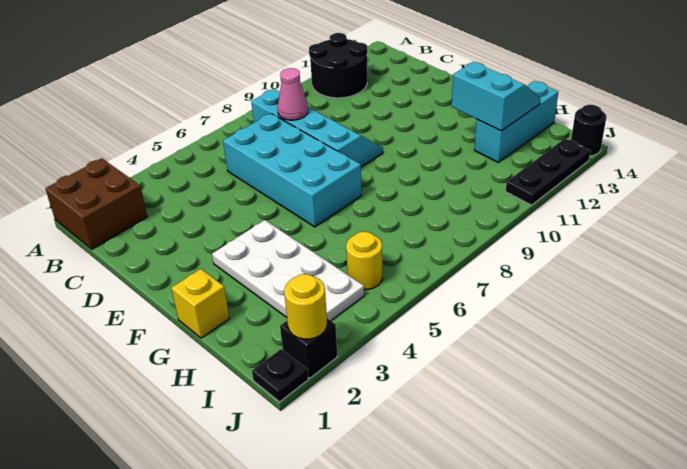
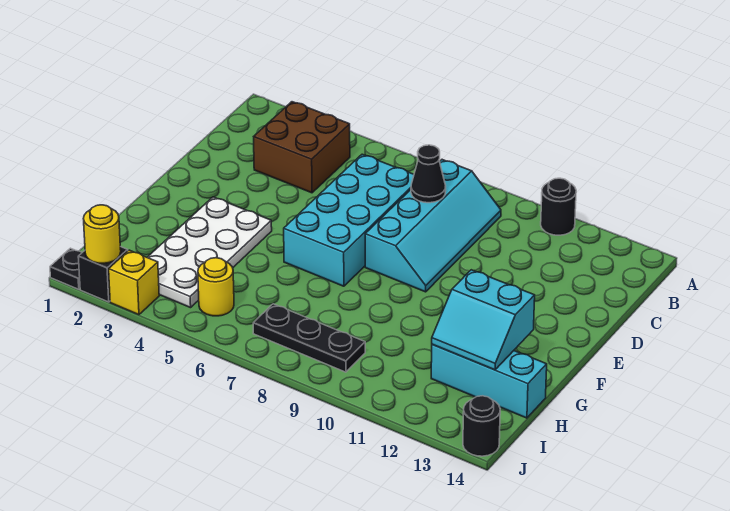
brown 2x2 brick [45,158,147,249] -> brown 2x2 brick moved to [254,102,350,193]
black 2x2 round brick [309,33,367,98] -> black 1x1 round brick [541,178,576,235]
pink 1x1 cone [278,68,308,120] -> black 1x1 cone [411,145,446,203]
yellow 1x1 brick [172,269,230,338] -> yellow 1x1 brick moved to [109,250,159,315]
cyan 2x2 slope [452,62,540,131] -> cyan 2x2 slope turned to [432,270,535,370]
black 1x3 plate [506,139,590,205] -> black 1x3 plate moved to [253,304,365,372]

